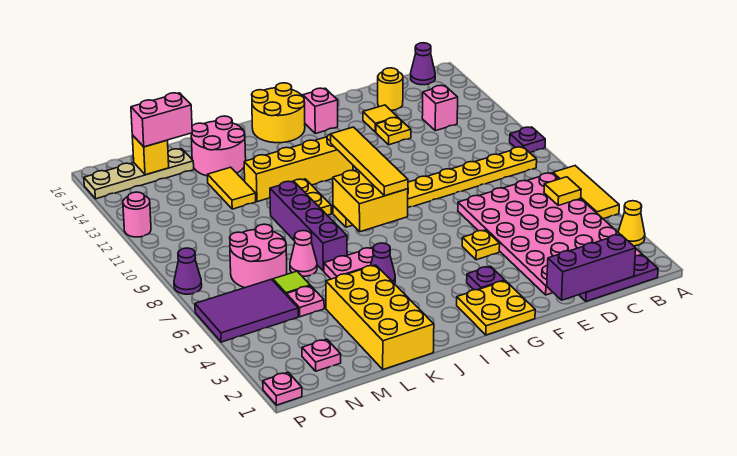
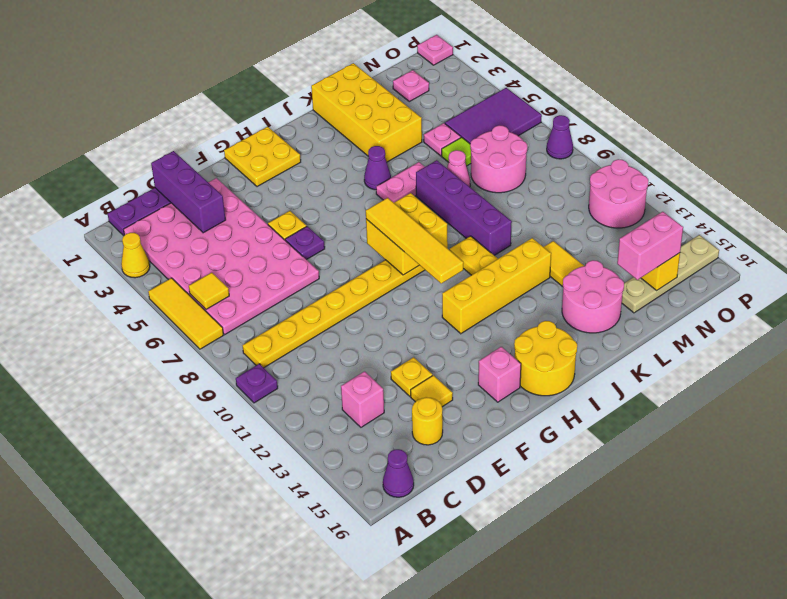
purple 1x3 brick [547,234,636,300] -> purple 1x3 brick turned to [151,151,226,233]
purple 1x1 plate [467,266,505,290] -> purple 1x1 plate moved to [285,226,325,260]
pink 1x1 round brick [123,192,151,237] -> pink 2x2 round brick [589,159,648,228]

